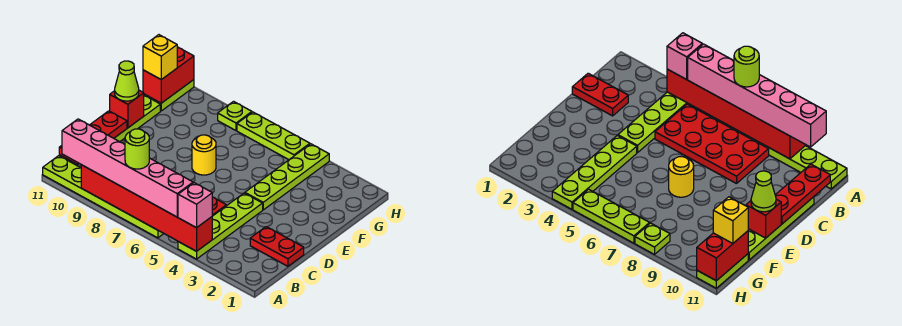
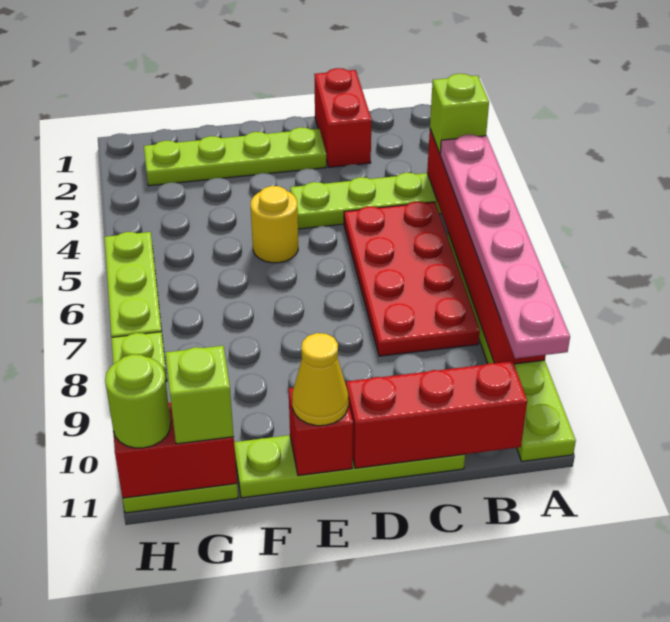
pink 1x1 brick [178,183,212,228] -> lime 1x1 brick [430,74,489,153]
pink 1x6 brick [62,119,193,217] -> pink 1x6 plate [440,134,570,359]
lime 1x1 round brick [125,129,149,169] -> lime 1x1 round brick moved to [105,354,171,448]
red 1x3 plate [59,111,127,165] -> red 1x3 brick [346,361,527,468]
red 1x2 plate [250,227,304,266] -> red 1x2 brick [314,68,372,167]
lime 1x4 plate [245,144,329,210] -> lime 1x4 plate moved to [144,127,326,186]
yellow 1x1 round brick [192,135,216,175] -> yellow 1x1 round brick moved to [251,186,298,263]
lime 1x1 cone [115,61,139,101] -> yellow 1x1 cone [292,333,348,426]
yellow 1x1 brick [143,35,177,80] -> lime 1x1 brick [166,346,234,444]

